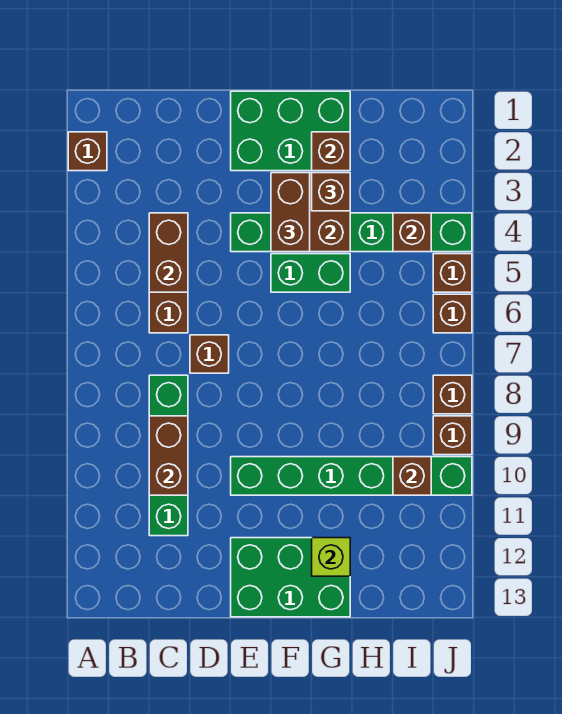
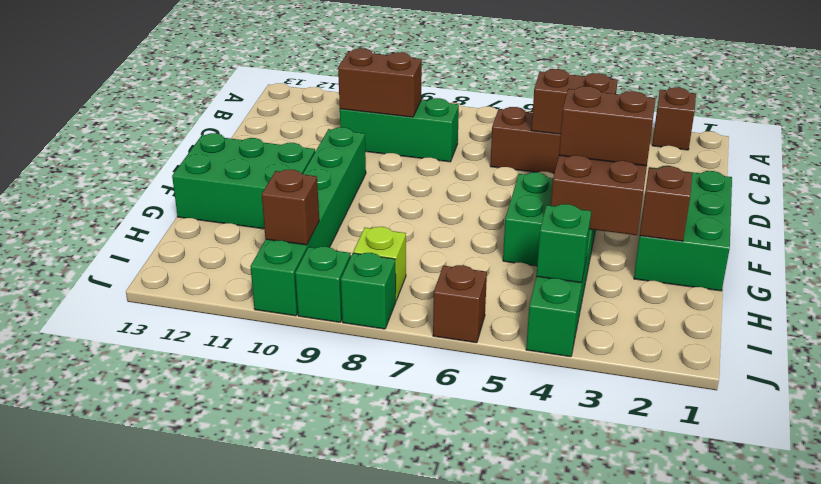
green 1x4 brick [149,375,188,536] -> green 1x3 brick [340,98,459,162]
brown 1x1 brick [190,335,229,373] -> none
green 2x3 brick [231,538,350,617] -> green 2x3 brick turned to [172,133,315,229]
brown 1x1 brick [312,173,350,211] -> none
lime 1x1 brick [312,538,350,576] -> lime 1x1 brick moved to [353,227,406,300]
brown 1x1 brick [393,213,431,252] -> green 1x1 brick [536,204,591,283]
brown 1x1 brick [433,254,472,292] -> none
brown 1x1 brick [433,375,472,414] -> green 1x1 brick [341,253,396,329]
brown 1x1 brick [433,416,472,455] -> green 1x1 brick [295,247,351,322]

